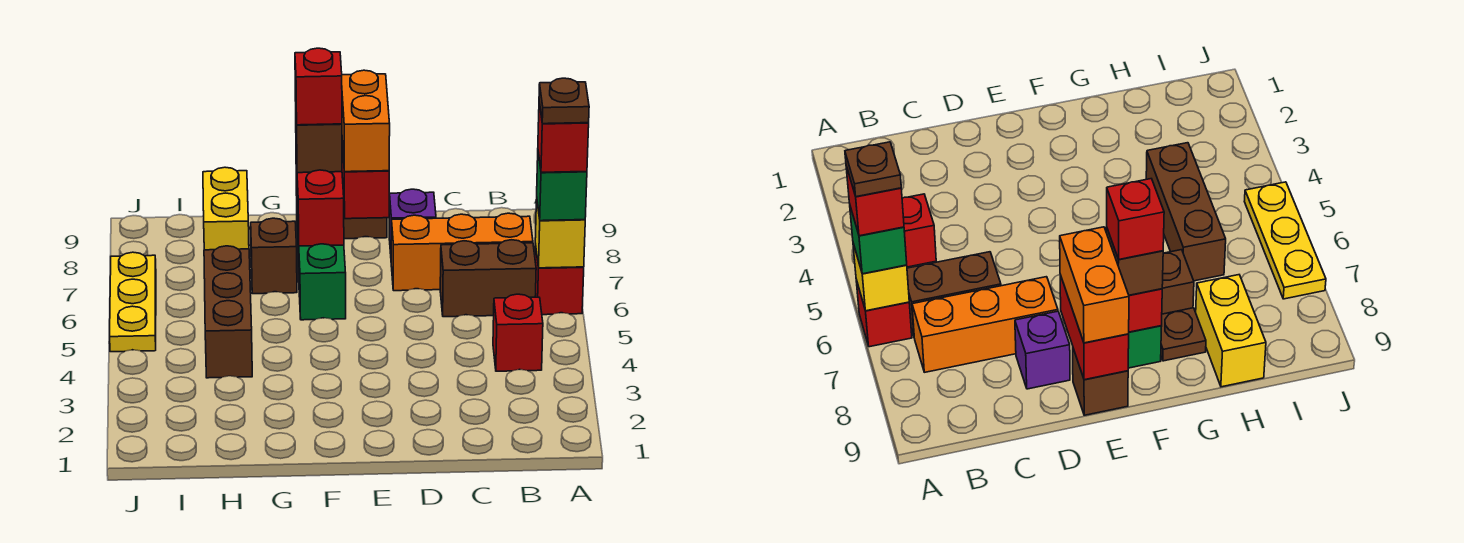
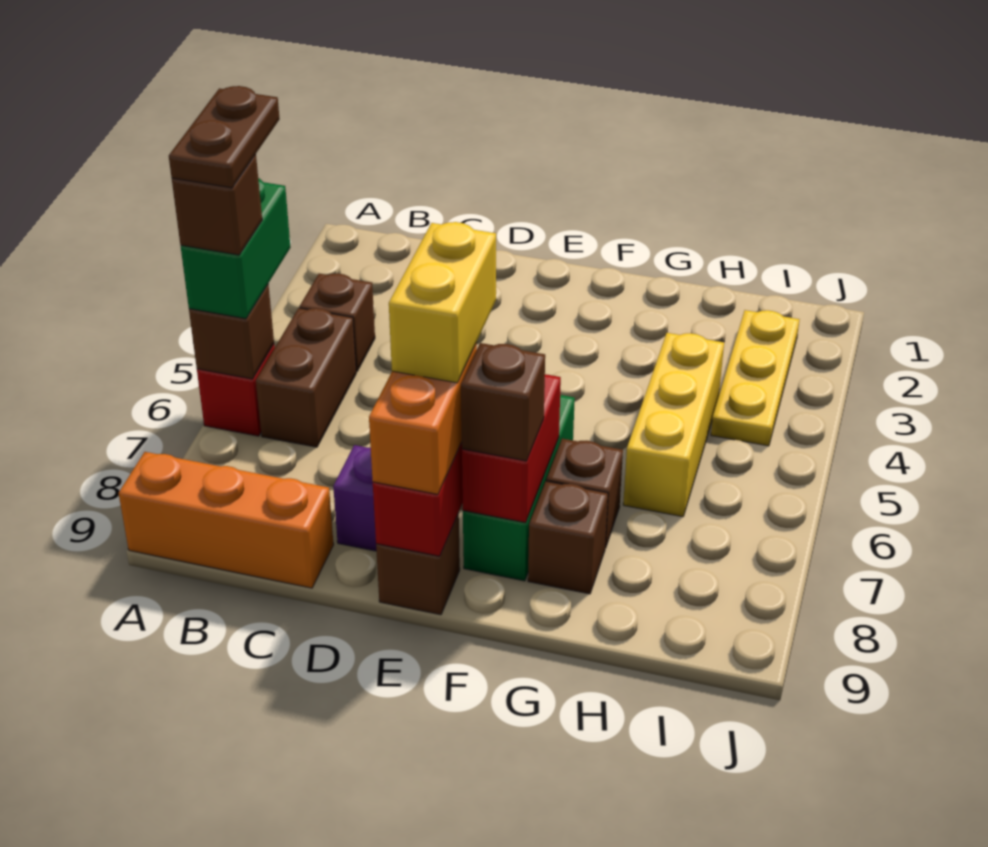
yellow 1x1 brick [535,199,585,268] -> brown 1x1 brick [189,284,274,379]
green 1x1 brick [537,153,587,221] -> green 1x2 brick [181,178,291,319]
red 1x1 brick [538,102,589,172] -> brown 1x1 brick [172,154,262,255]
brown 1x1 plate [539,78,589,124] -> brown 1x2 plate [169,86,280,188]
red 1x1 brick [493,294,543,371] -> brown 1x1 brick [299,273,375,372]
brown 1x2 brick [440,240,536,317] -> brown 1x2 brick turned to [256,308,356,447]
orange 1x3 brick [391,213,533,291] -> orange 1x3 brick moved to [119,452,334,588]
red 1x1 brick [295,48,342,125] -> none
brown 1x1 plate [1161,308,1206,361] -> brown 1x1 brick [528,481,608,594]
brown 1x3 brick [204,246,252,378] -> yellow 1x3 brick [623,333,724,517]
yellow 1x2 brick [203,167,249,250] -> yellow 1x2 brick moved to [389,222,496,383]
yellow 1x3 plate [110,252,156,352] -> yellow 1x3 plate moved to [711,310,800,446]

